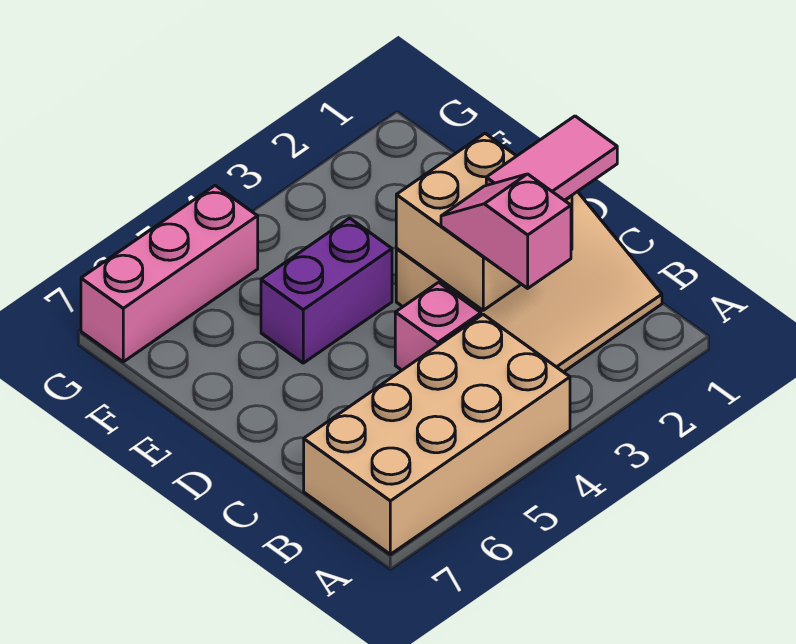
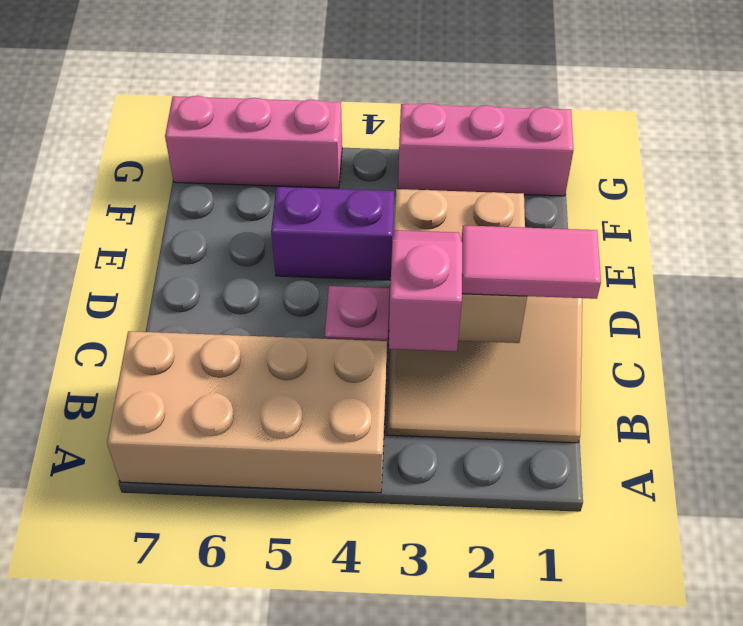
none -> pink 1x3 brick [398,103,574,196]

